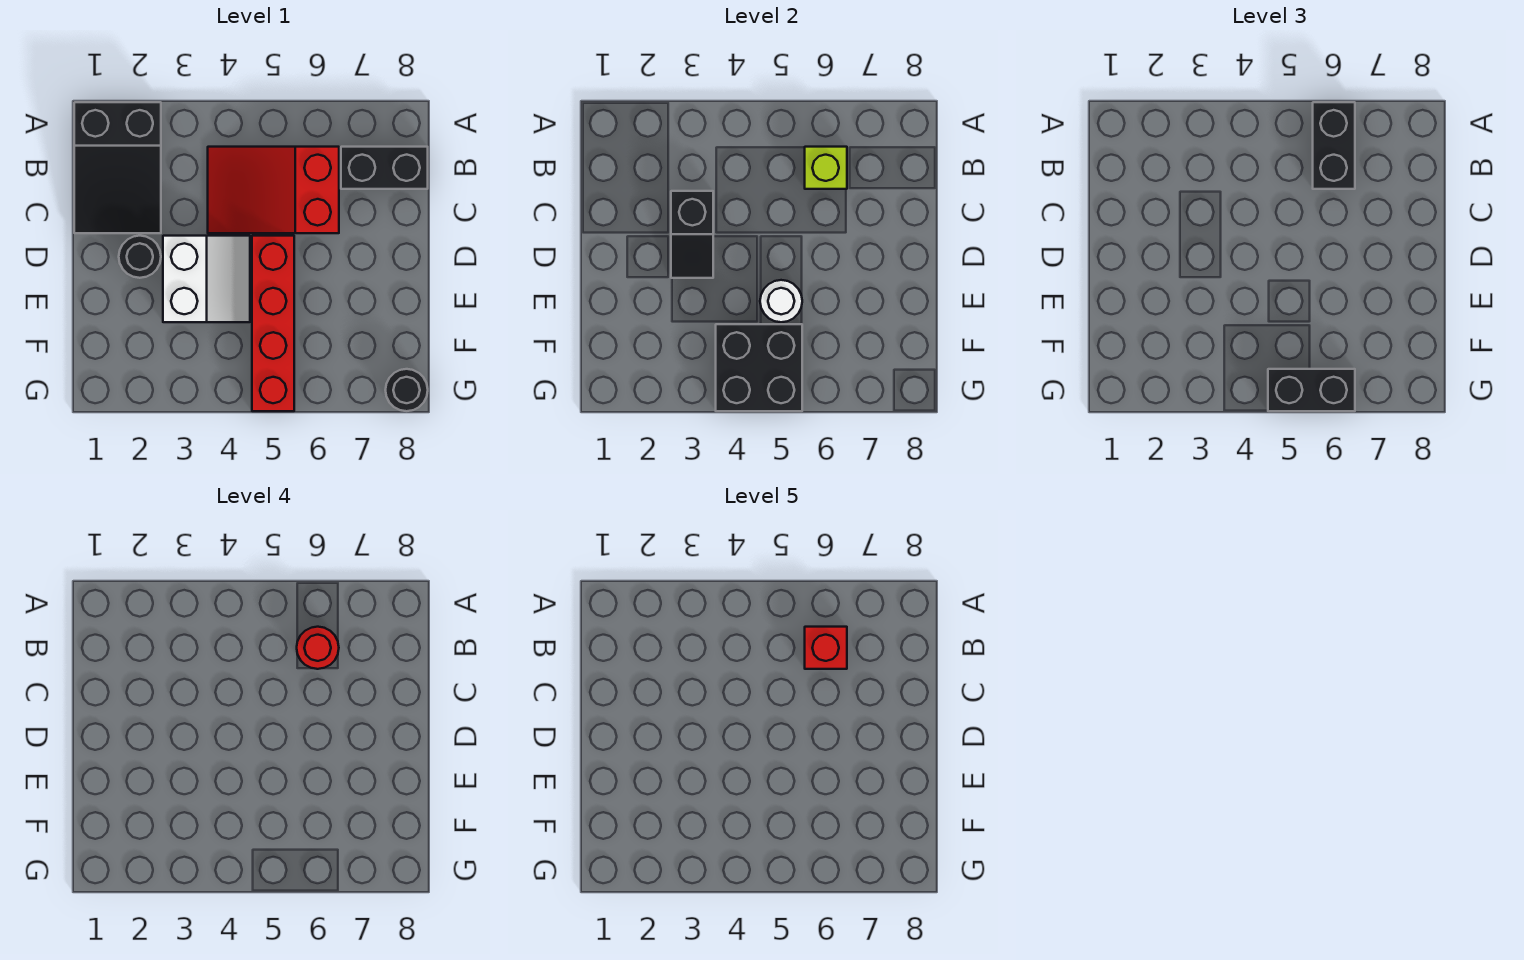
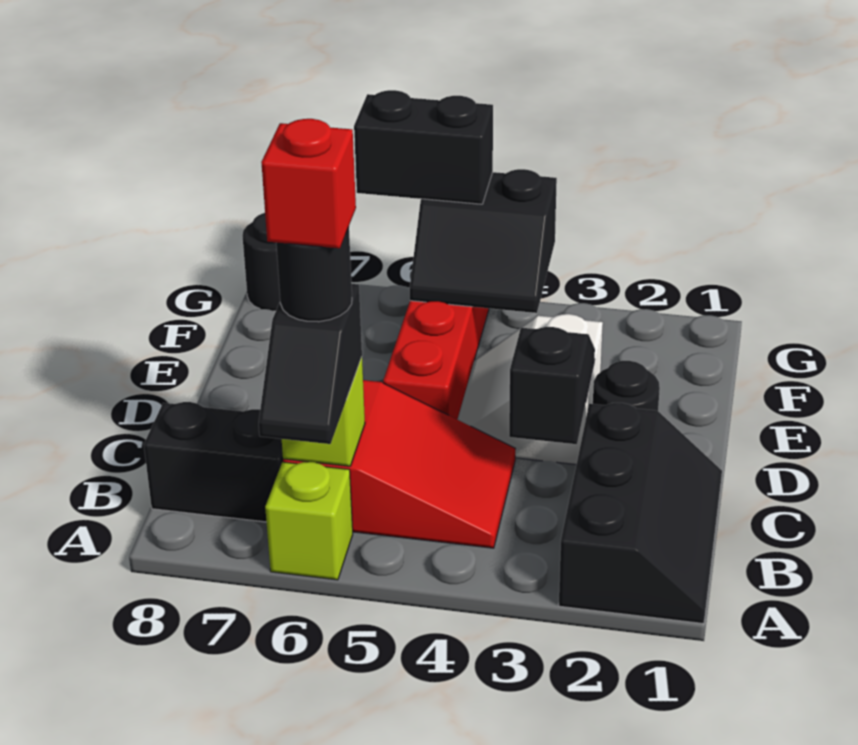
black 2x3 slope [74,102,161,233] -> black 2x3 slope turned to [559,403,722,624]
none -> lime 1x1 brick [265,462,353,580]
black 1x2 brick [1313,102,1355,189] -> black 1x2 slope [259,284,362,444]
red 1x1 round brick [297,627,339,669] -> black 1x1 round brick [276,227,352,322]
white 1x1 round brick [760,280,802,322] -> none
black 2x2 brick [716,324,802,411] -> black 2x2 slope [410,169,557,313]

